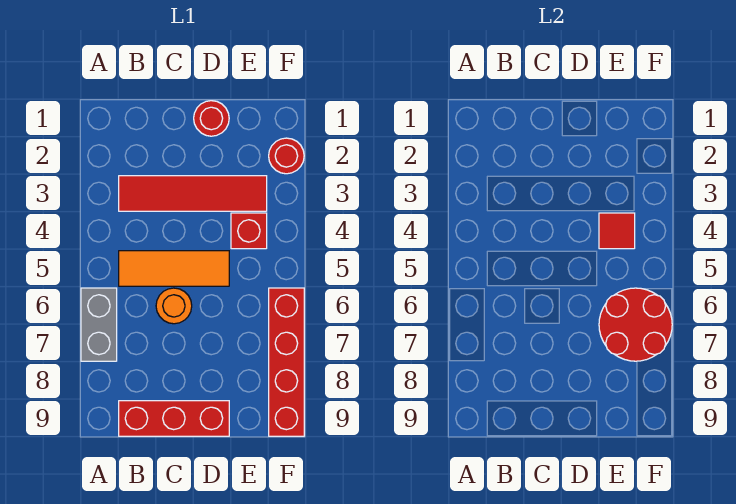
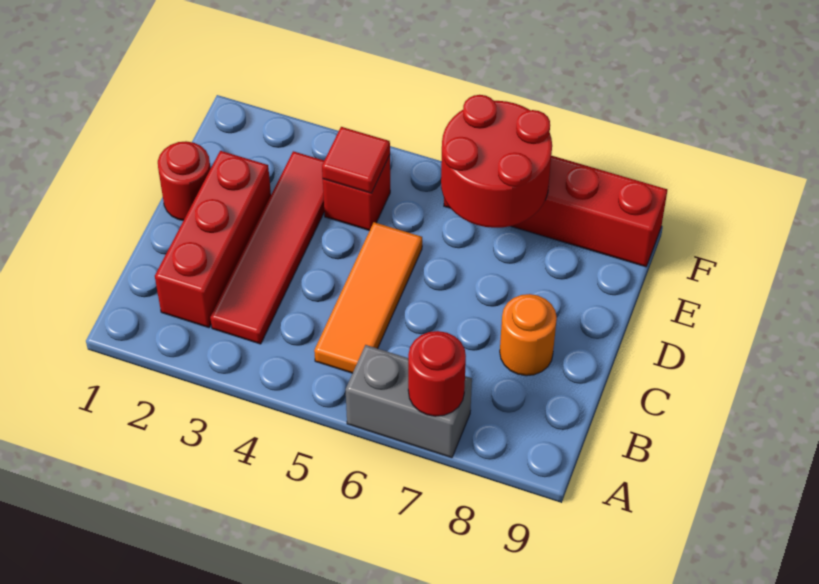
red 1x3 brick [119,401,229,436] -> red 1x3 brick moved to [155,151,271,328]
orange 1x1 round brick [156,288,192,324] -> orange 1x1 round brick moved to [500,294,557,376]
red 1x1 round brick [269,138,304,174] -> red 1x1 round brick moved to [408,331,466,416]

